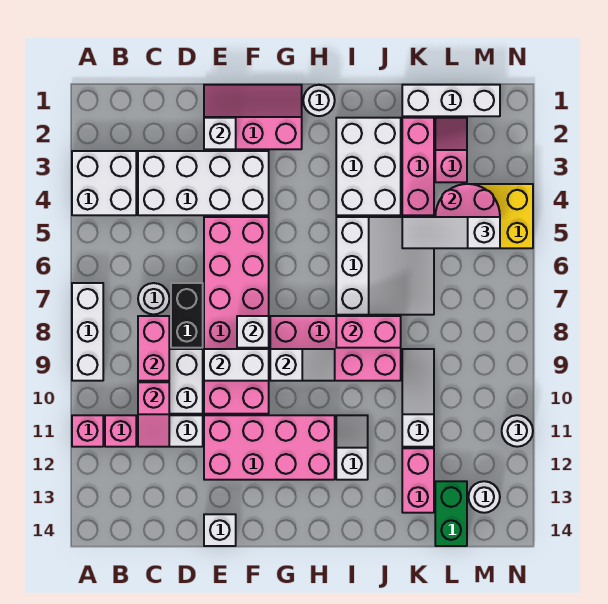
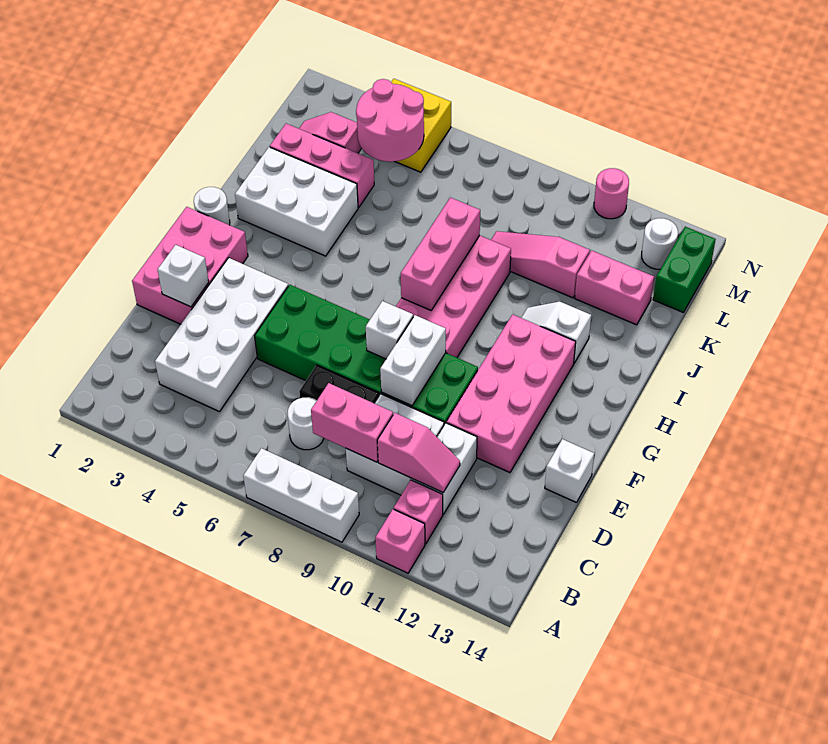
white 2x2 brick [72,151,136,215] -> none
pink 2x3 slope [204,85,302,149] -> pink 2x3 brick [132,207,248,324]
pink 2x6 brick [204,217,269,414] -> green 2x6 brick [255,285,478,425]
white 1x2 slope [270,349,335,381] -> none
white 3x3 slope [336,217,434,315] -> none
pink 1x2 brick [336,316,401,348] -> pink 1x3 brick [401,197,480,310]
white 1x3 brick [402,85,500,116] -> none
white 1x3 slope [402,217,500,248] -> none
white 1x3 slope [402,349,434,447] -> pink 1x3 slope [491,231,590,298]
green 1x2 brick [435,481,467,546] -> green 1x2 brick turned to [653,227,716,313]
white 1x1 round brick [502,415,533,447] -> pink 1x1 round brick [594,168,629,219]

